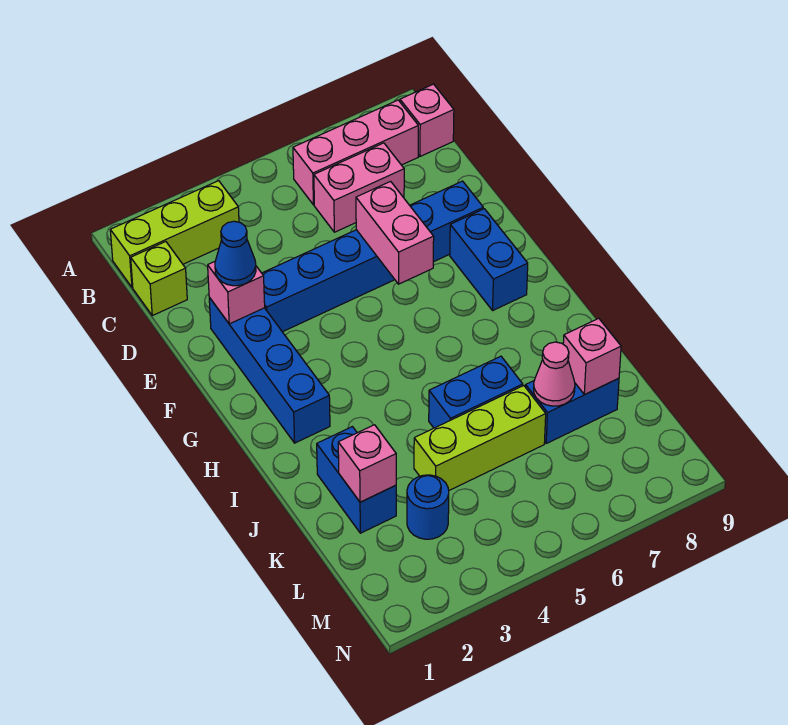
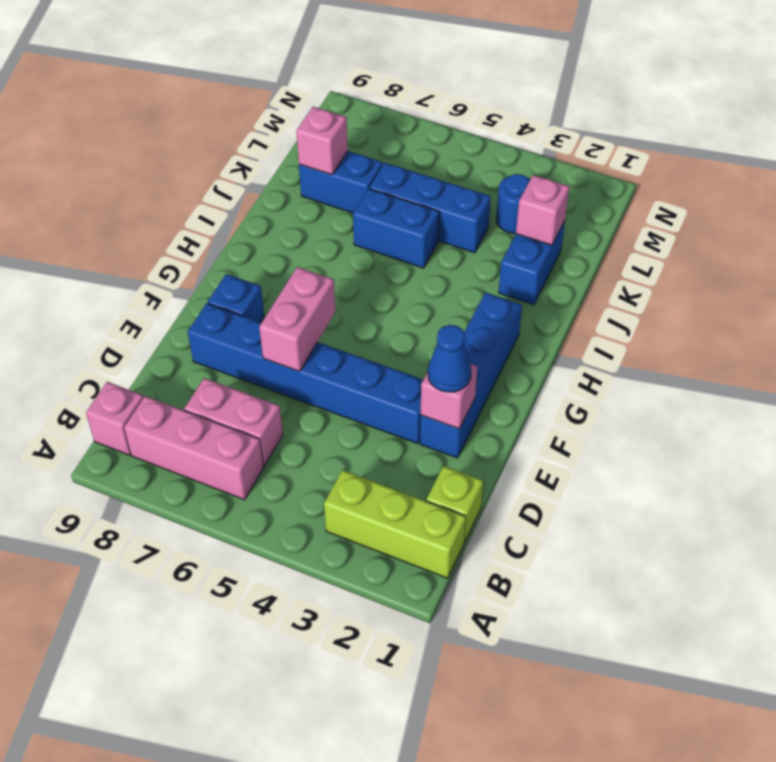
blue 1x2 brick [450,209,528,310] -> blue 1x1 brick [208,274,264,322]
lime 1x3 brick [414,386,546,490] -> blue 1x3 brick [369,163,491,253]
pink 1x1 cone [533,342,575,406] -> none

